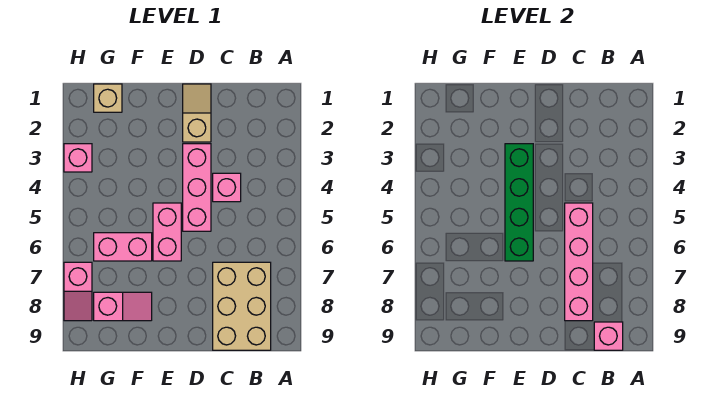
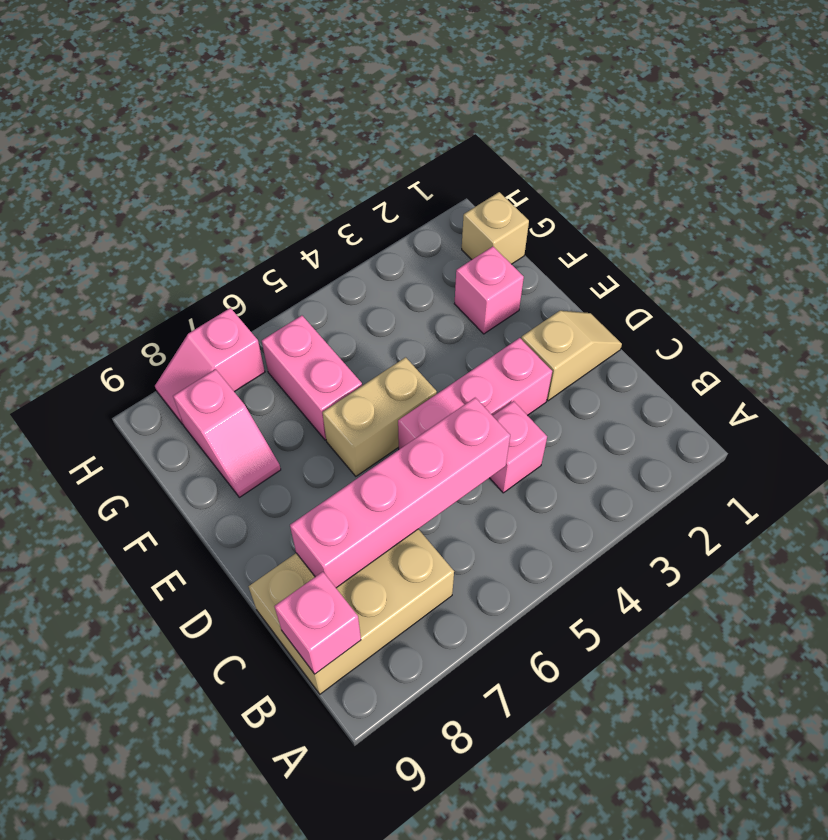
green 1x4 brick [505,144,533,261] -> none
pink 1x2 brick [153,203,181,261] -> tan 1x2 brick [323,357,437,476]
pink 1x1 brick [64,144,92,172] -> pink 1x1 brick moved to [454,247,524,334]

